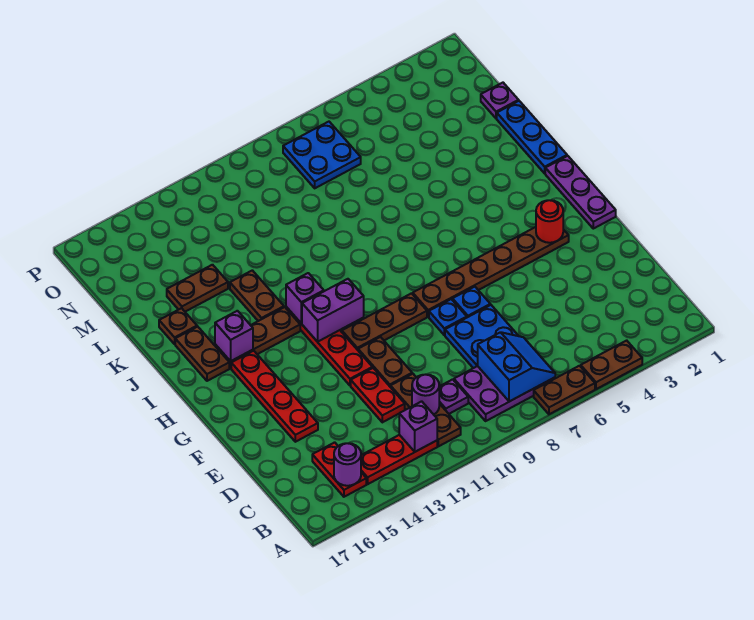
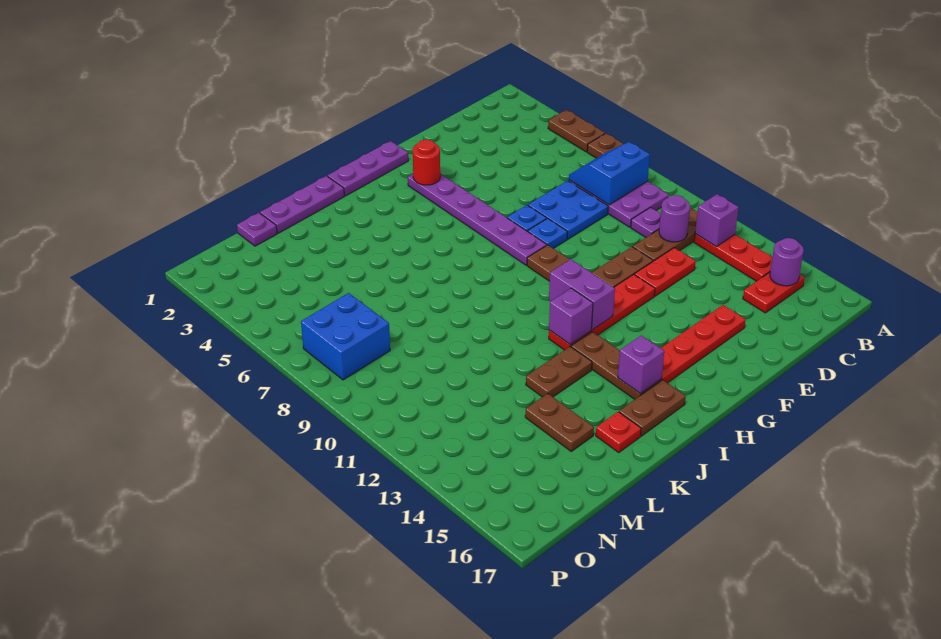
brown 1x6 plate [413,227,569,317] -> purple 1x6 plate [408,174,547,265]
blue 1x3 plate [497,101,567,173] -> purple 1x3 plate [260,176,344,233]
brown 1x1 plate [159,308,197,344] -> red 1x1 plate [596,412,641,452]
blue 2x2 plate [283,122,361,188] -> blue 2x2 brick [301,293,390,380]

